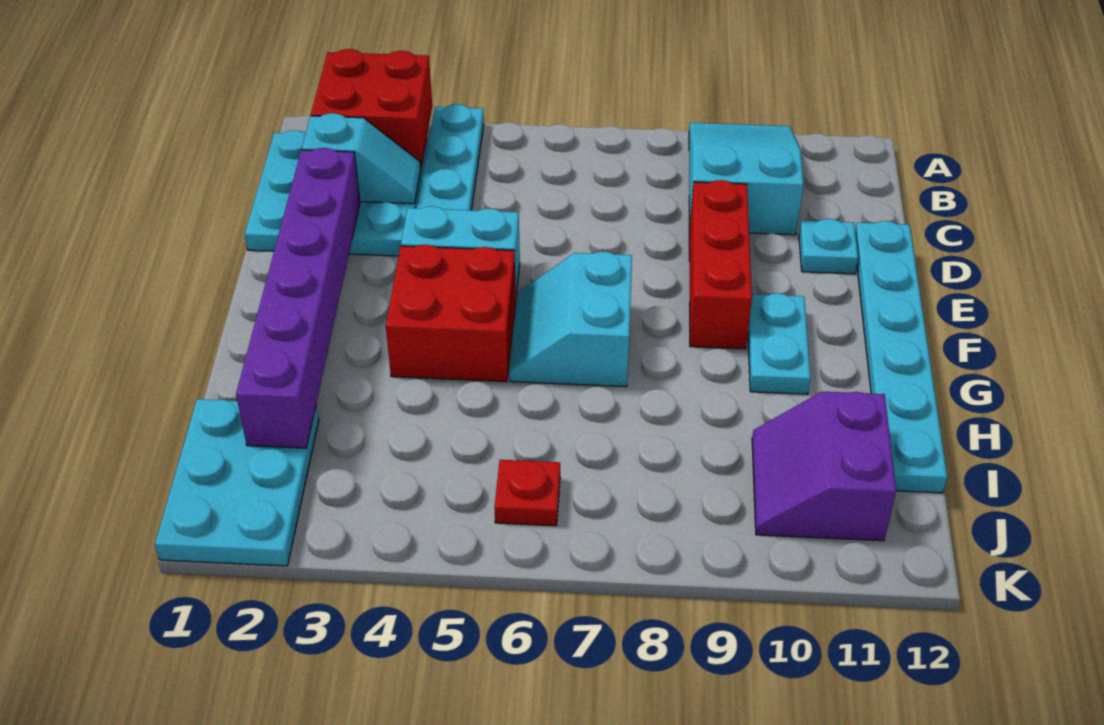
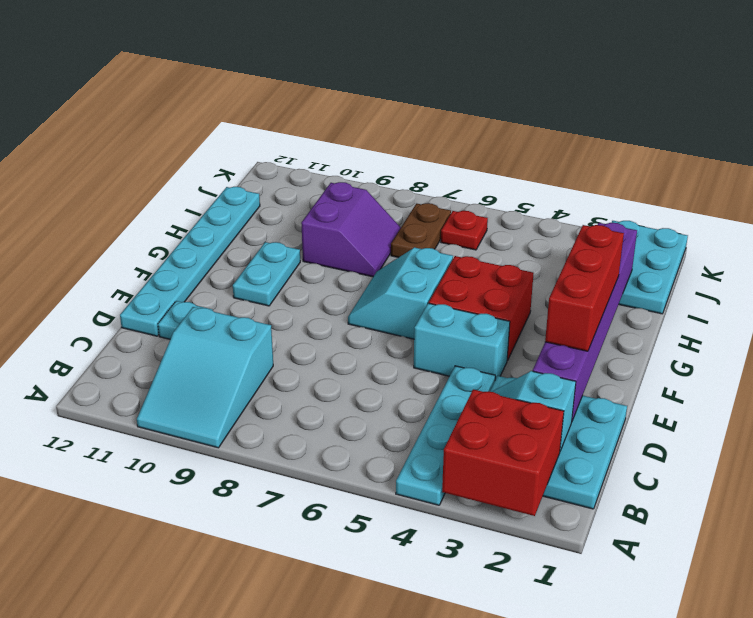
red 1x3 brick [689,180,752,349] -> red 1x3 brick moved to [545,225,624,351]
cyan 2x2 slope [510,252,632,387] -> cyan 2x2 slope turned to [348,247,453,339]
none -> brown 1x2 plate [391,203,451,258]
purple 2x2 slope [752,392,896,541] -> purple 2x2 slope moved to [301,182,401,277]

